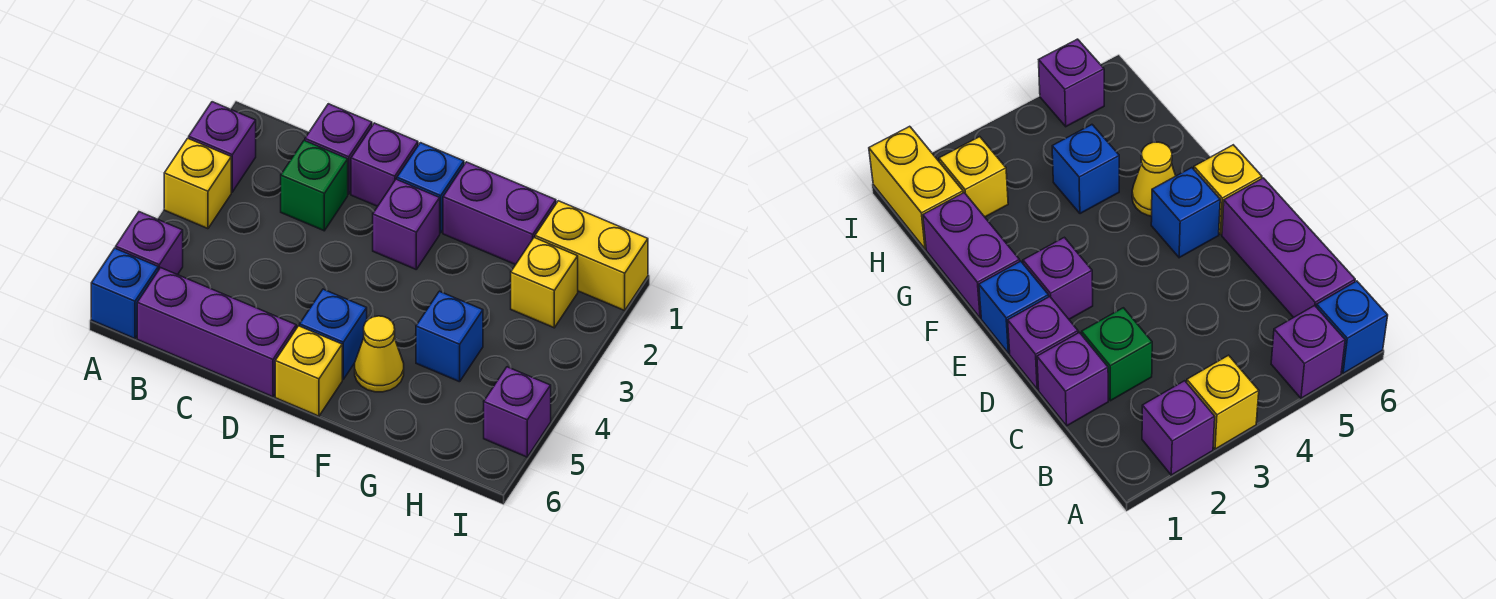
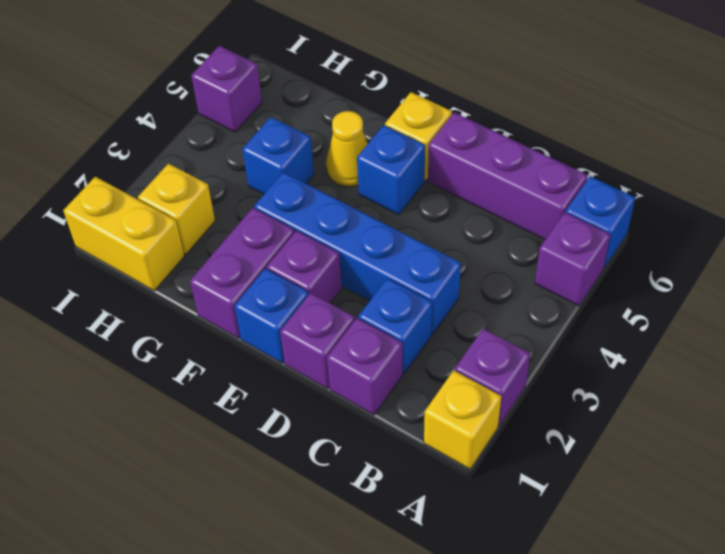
yellow 1x1 brick [164,138,231,229] -> yellow 1x1 brick moved to [424,370,501,469]
green 1x1 brick [281,141,348,231] -> blue 1x1 brick [358,278,432,374]
none -> blue 1x4 brick [254,172,461,334]
purple 1x2 brick [443,162,556,265] -> purple 1x2 brick turned to [190,208,295,339]

